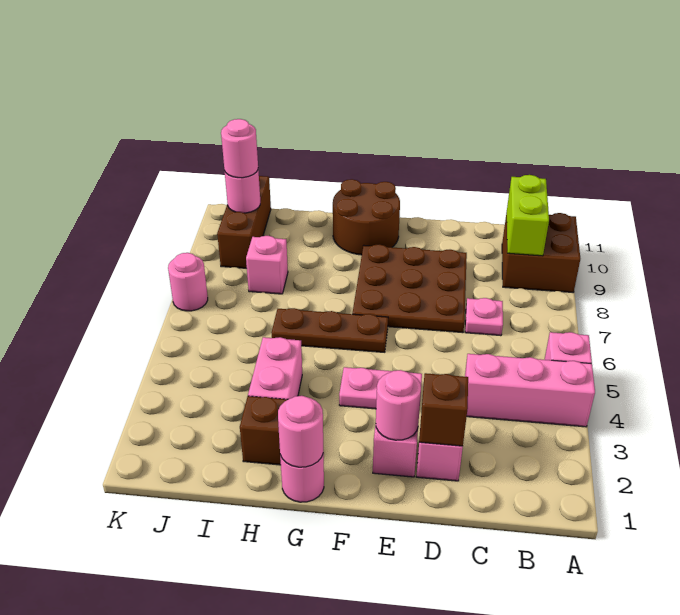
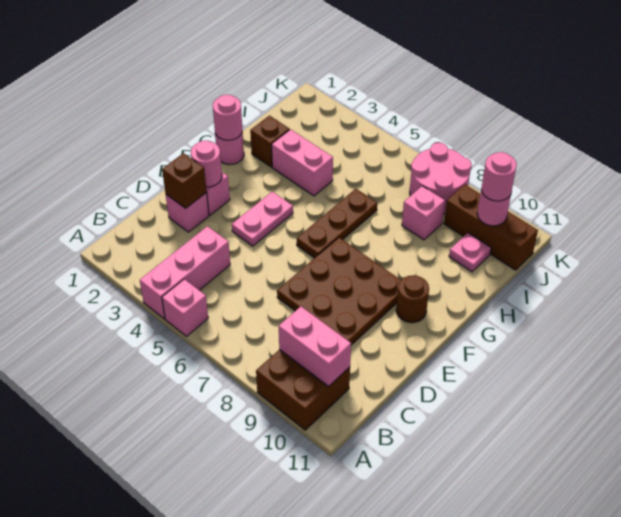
lime 1x2 brick [507,175,549,256] -> pink 1x2 brick [279,307,351,386]
pink 1x1 plate [465,298,503,336] -> pink 1x1 plate moved to [449,233,491,272]
brown 2x2 round brick [333,179,400,255] -> brown 1x1 round brick [396,275,429,323]
pink 1x1 round brick [168,253,208,311] -> pink 2x2 round brick [410,143,472,214]

